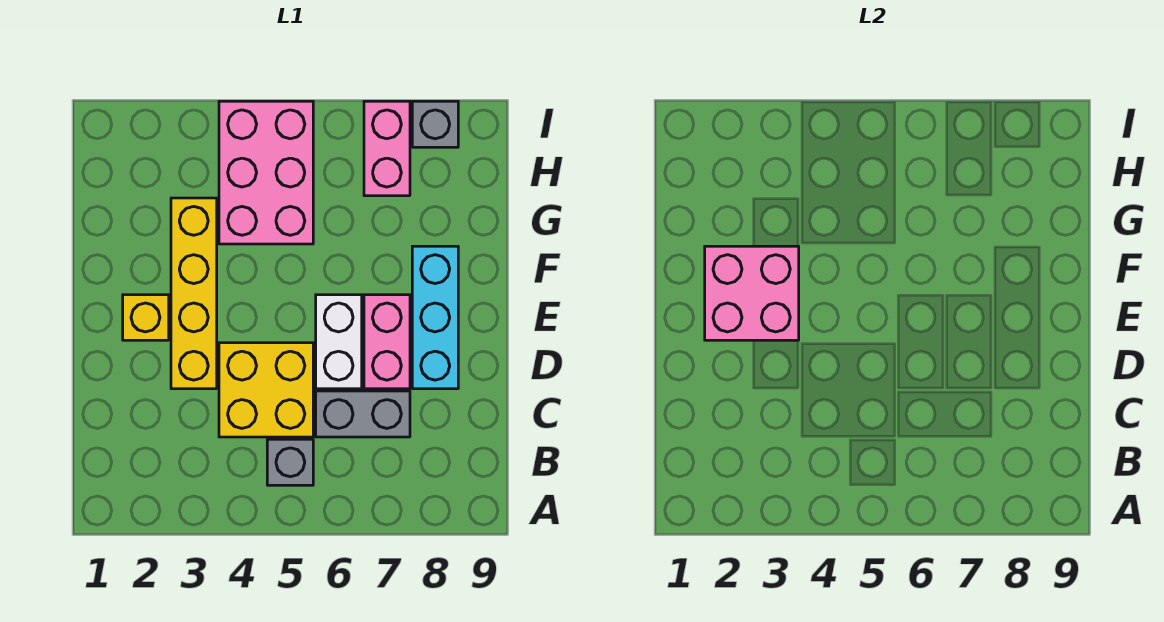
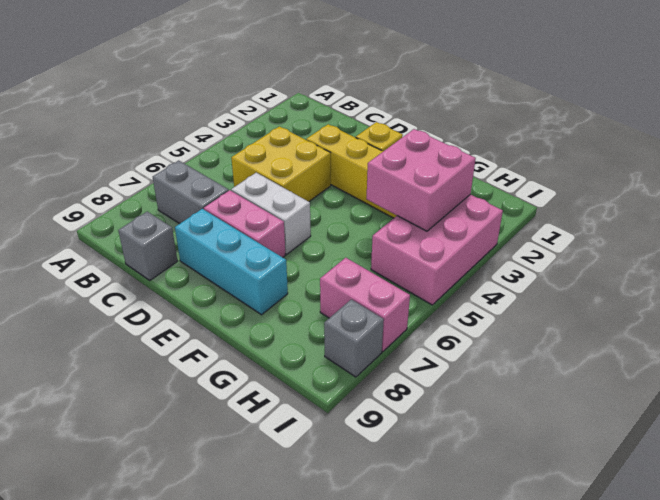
grey 1x1 brick [267,439,313,485] -> grey 1x1 brick moved to [118,212,177,280]
grey 1x2 brick [316,391,410,437] -> grey 1x2 brick turned to [153,161,229,224]
pink 2x2 brick [705,246,799,340] -> pink 2x2 brick moved to [367,129,476,231]
pink 2x3 brick [219,101,313,244] -> pink 2x3 brick turned to [371,194,503,305]

